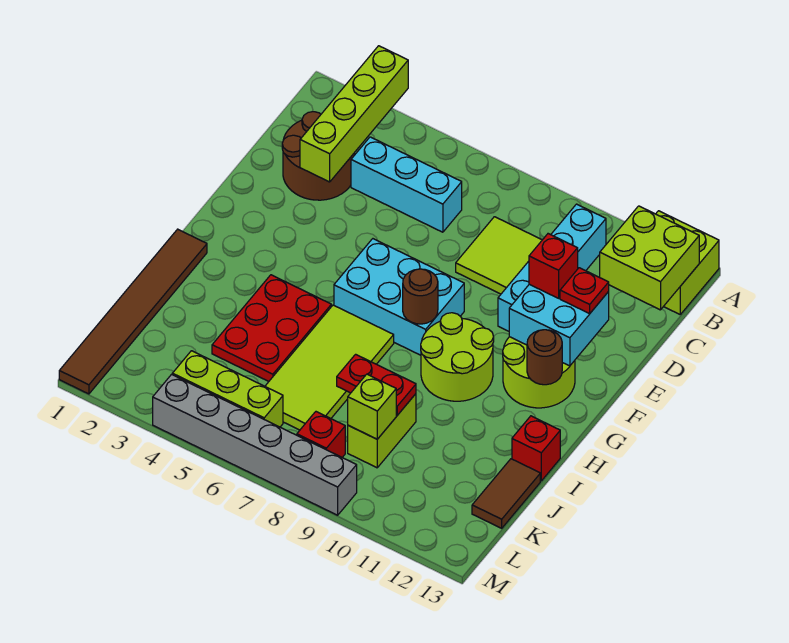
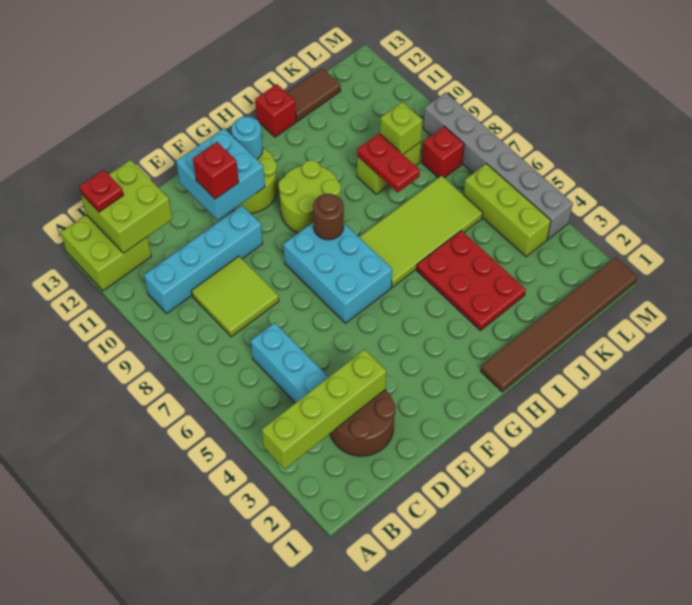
red 1x1 plate [560,268,609,314] -> red 1x1 plate moved to [79,170,123,212]
brown 1x1 round brick [527,330,562,385] -> cyan 1x1 round brick [231,117,263,159]
red 2x3 plate [212,275,331,381] -> red 2x3 plate turned to [417,231,526,331]

